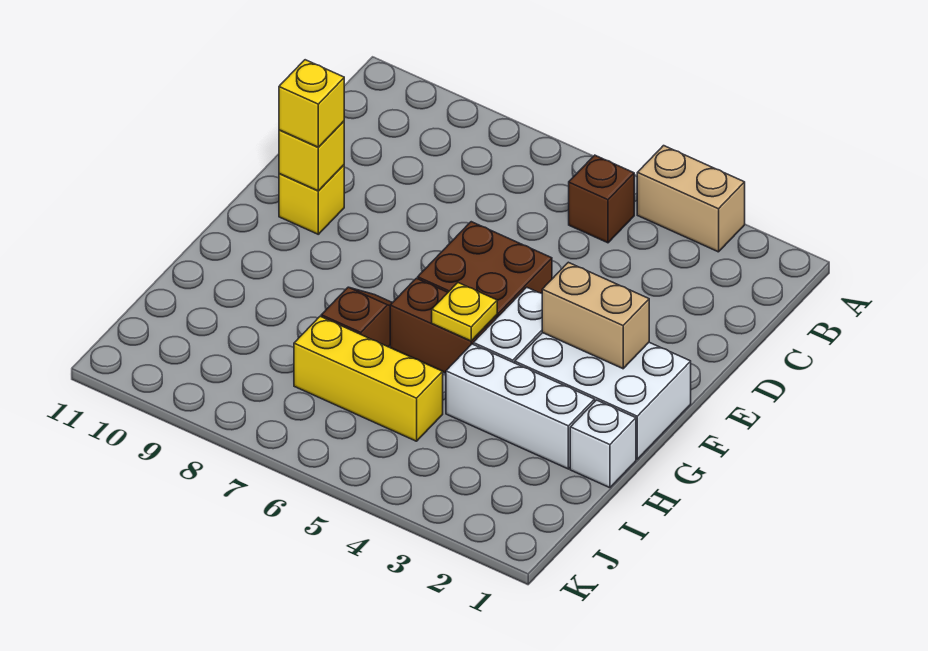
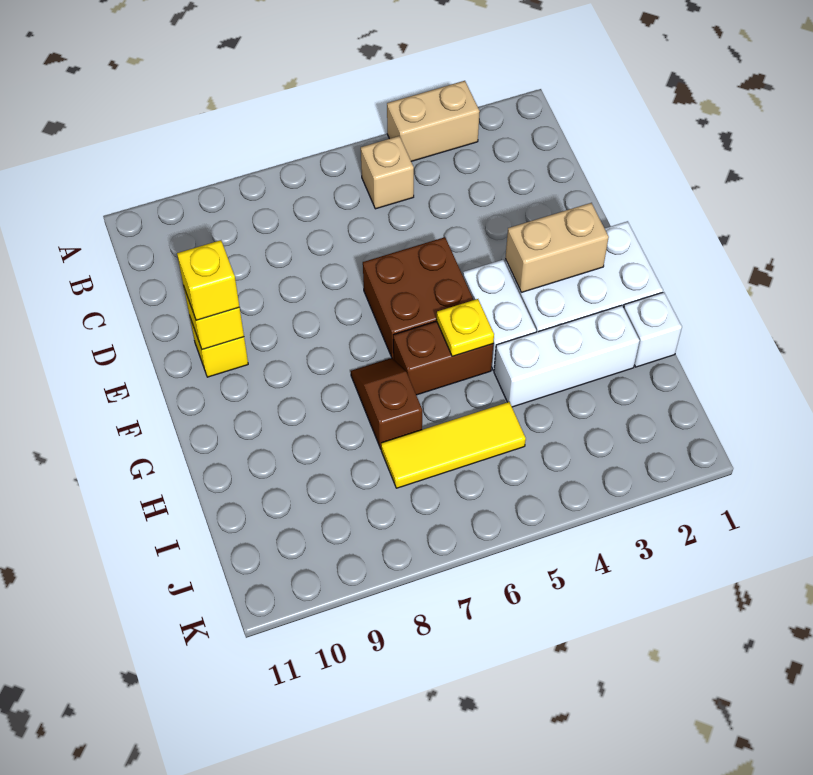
brown 1x1 brick [569,155,634,243] -> tan 1x1 brick [361,136,414,209]
yellow 1x3 brick [294,316,443,441] -> yellow 1x3 tile [381,402,526,488]

